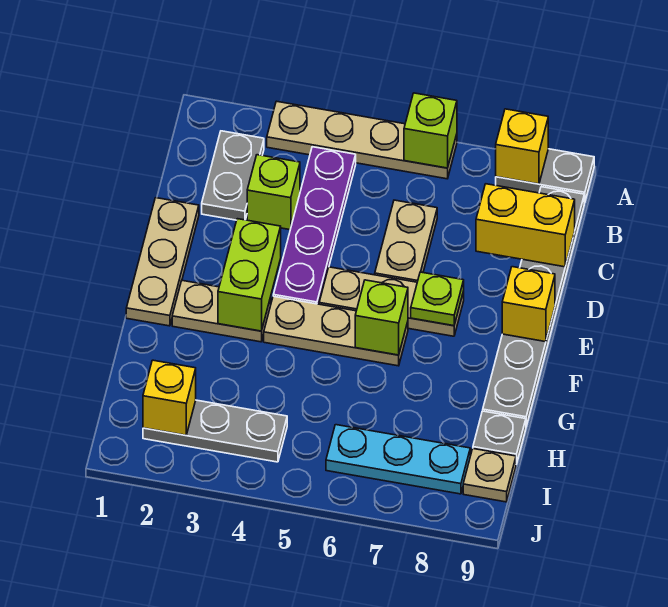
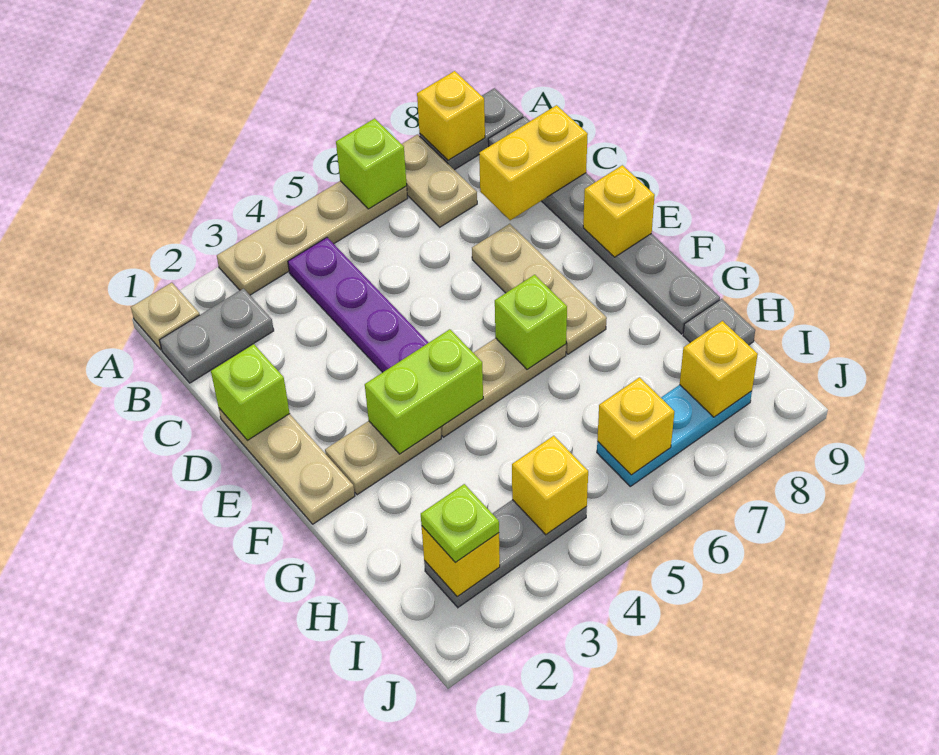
grey 1x2 plate [202,131,264,220] -> grey 1x2 plate turned to [159,289,274,383]
lime 1x1 brick [247,155,300,230] -> lime 1x1 brick moved to [211,344,290,440]
tan 1x2 plate [375,200,437,282] -> tan 1x2 plate moved to [402,135,477,227]
lime 1x2 brick [218,219,281,331] -> lime 1x2 brick turned to [365,329,483,454]
tan 1x3 plate [319,267,464,336] -> tan 1x3 plate turned to [472,224,607,354]
lime 1x1 plate [411,272,464,326] -> lime 1x1 plate moved to [421,484,499,563]
none -> yellow 1x1 brick [512,436,588,535]
none -> yellow 1x1 brick [597,377,674,475]
none -> yellow 1x1 brick [680,321,758,417]
tan 1x1 plate [463,449,516,502] -> tan 1x1 plate moved to [131,283,200,350]

